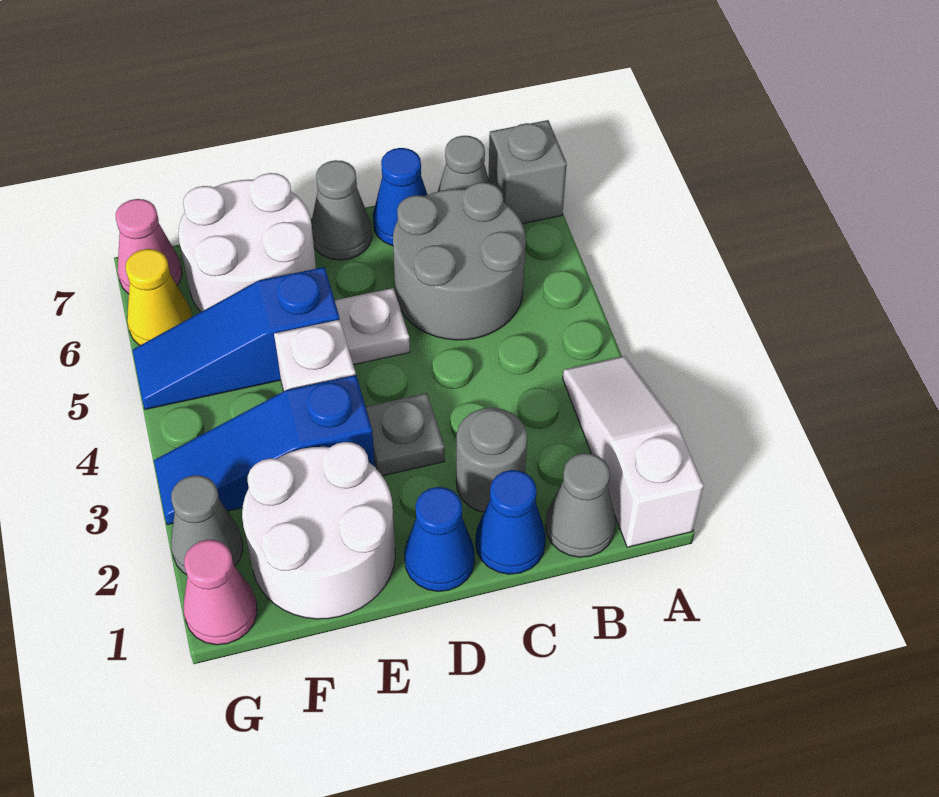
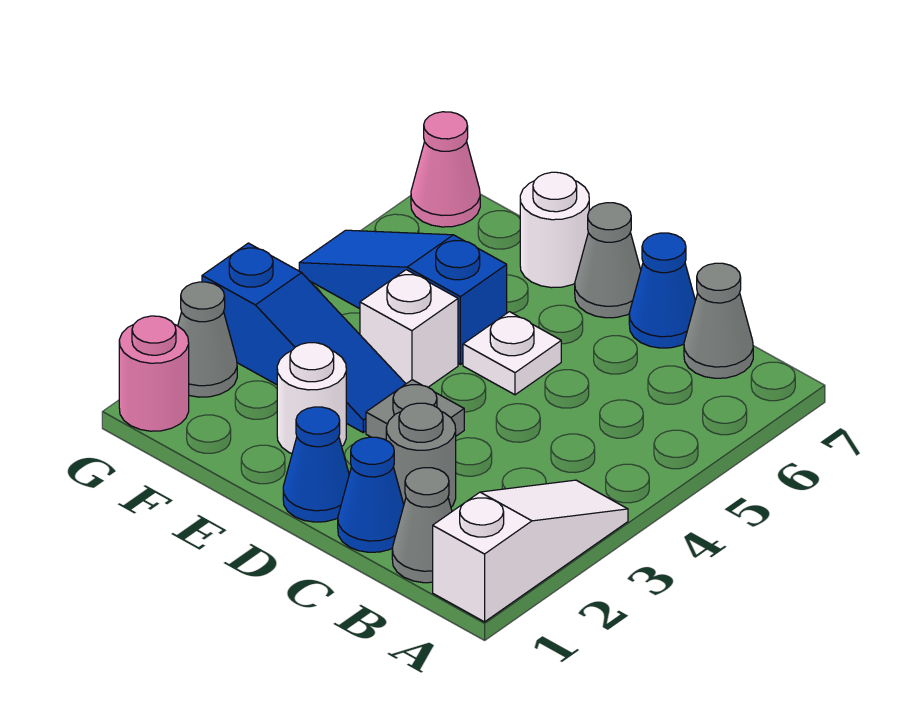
grey 1x1 brick [488,120,567,224] -> none
grey 2x2 round brick [393,182,526,340] -> none
white 2x2 round brick [242,442,395,619] -> white 1x1 round brick [277,343,346,454]
blue 1x3 slope [154,375,375,525] -> blue 1x3 slope turned to [202,243,406,432]
white 2x2 round brick [178,173,316,312] -> white 1x1 round brick [520,172,589,288]
pink 1x1 cone [184,540,257,645] -> pink 1x1 round brick [119,316,189,431]
yellow 1x1 cone [126,249,192,345] -> none

